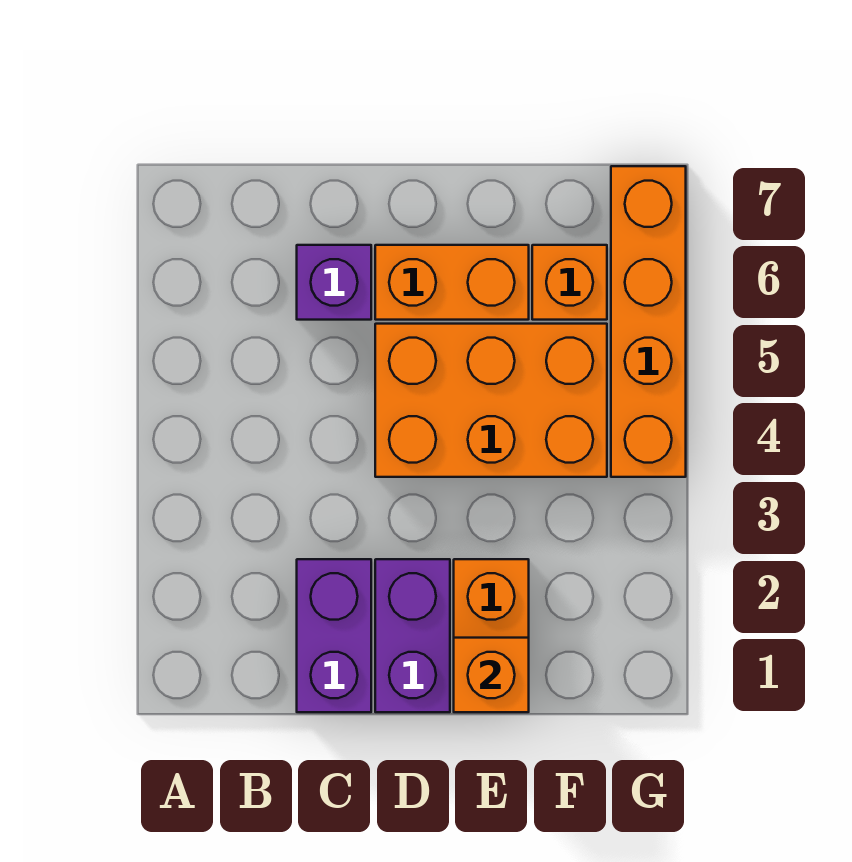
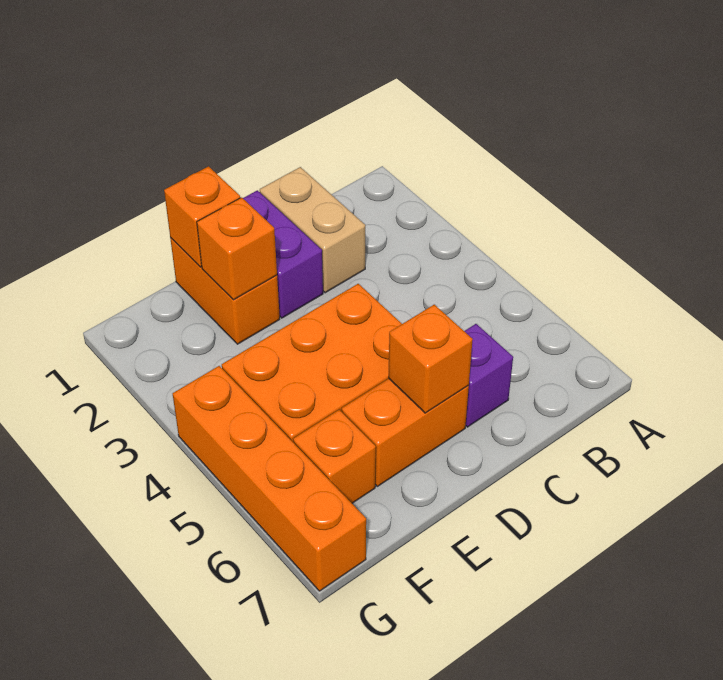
purple 1x2 brick [297,559,371,712] -> tan 1x2 brick [260,167,365,293]
none -> orange 1x1 brick [388,305,473,413]
none -> orange 1x1 brick [197,197,277,300]

